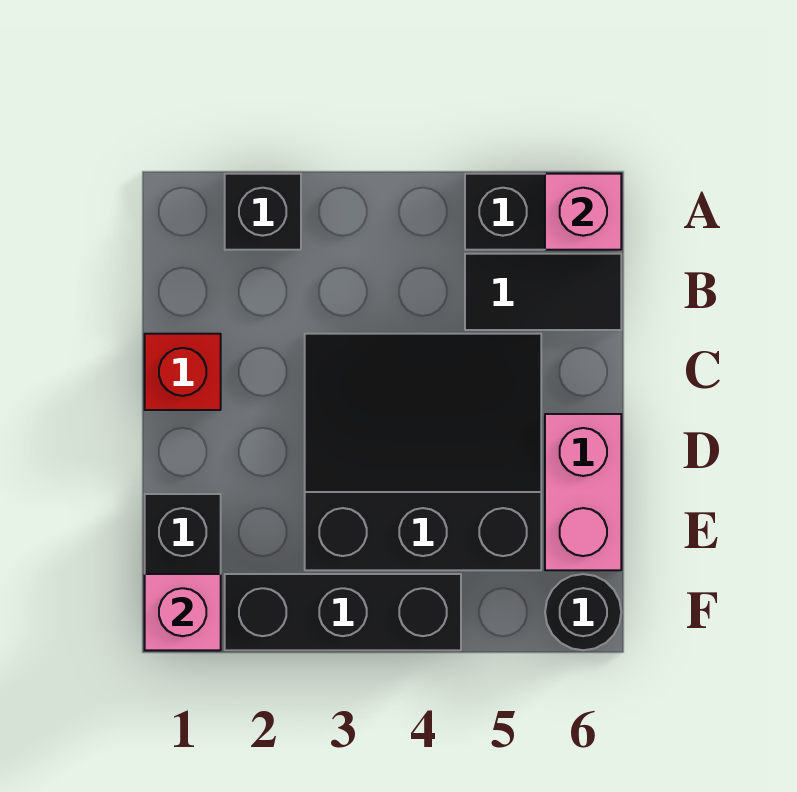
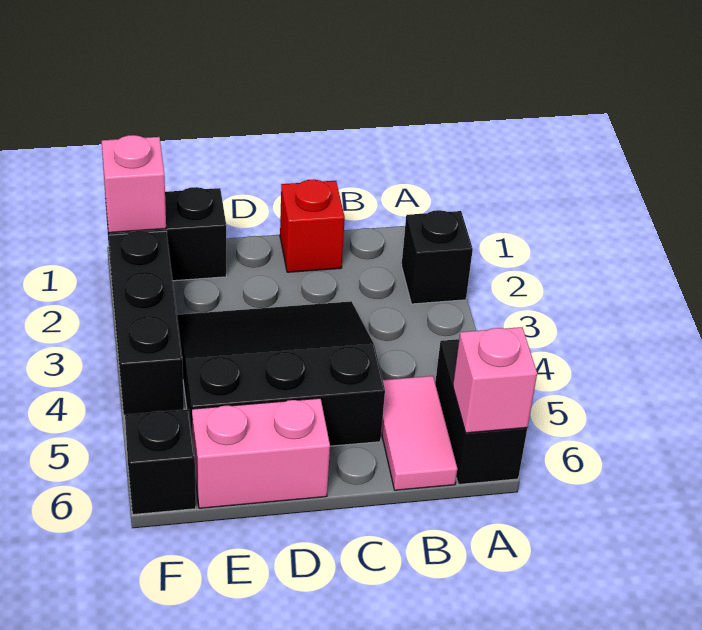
black 1x2 tile [465,254,621,330] -> pink 1x2 tile [381,376,457,490]
black 3x3 slope [305,334,541,570] -> black 3x3 slope turned to [177,301,385,446]
black 1x1 round brick [545,574,621,650] -> black 1x1 brick [125,409,196,515]

